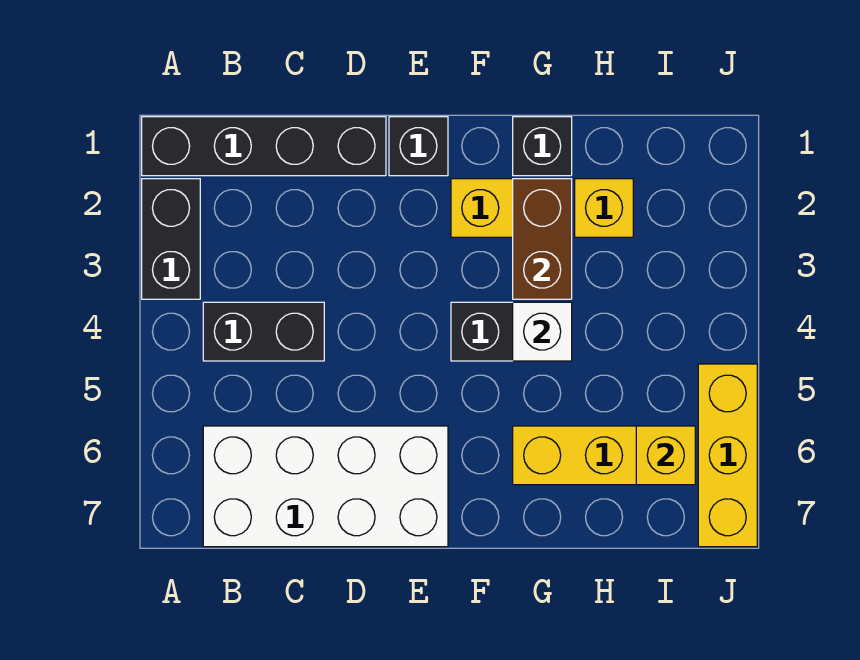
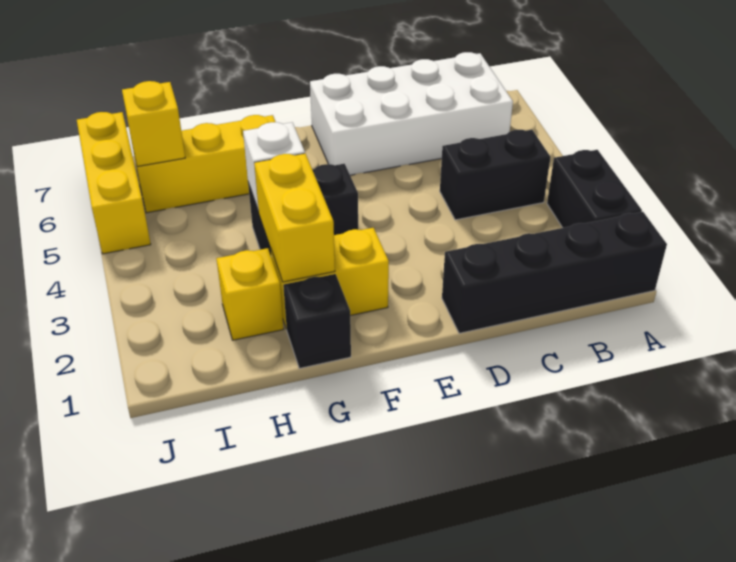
black 1x1 brick [389,117,448,176] -> none
brown 1x2 brick [513,179,572,299] -> yellow 1x2 brick [254,153,335,282]

